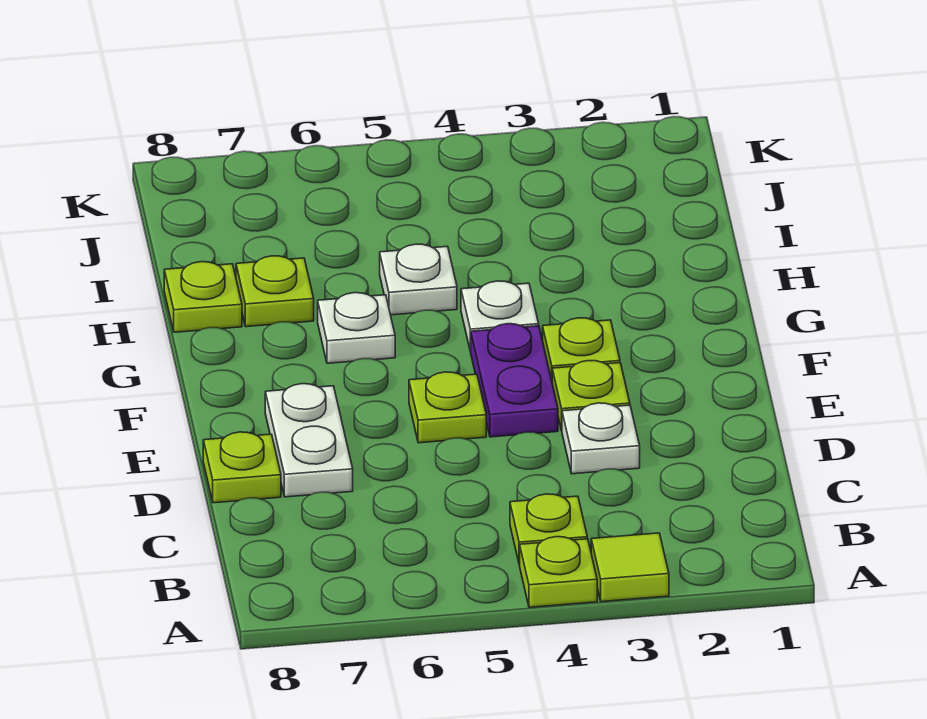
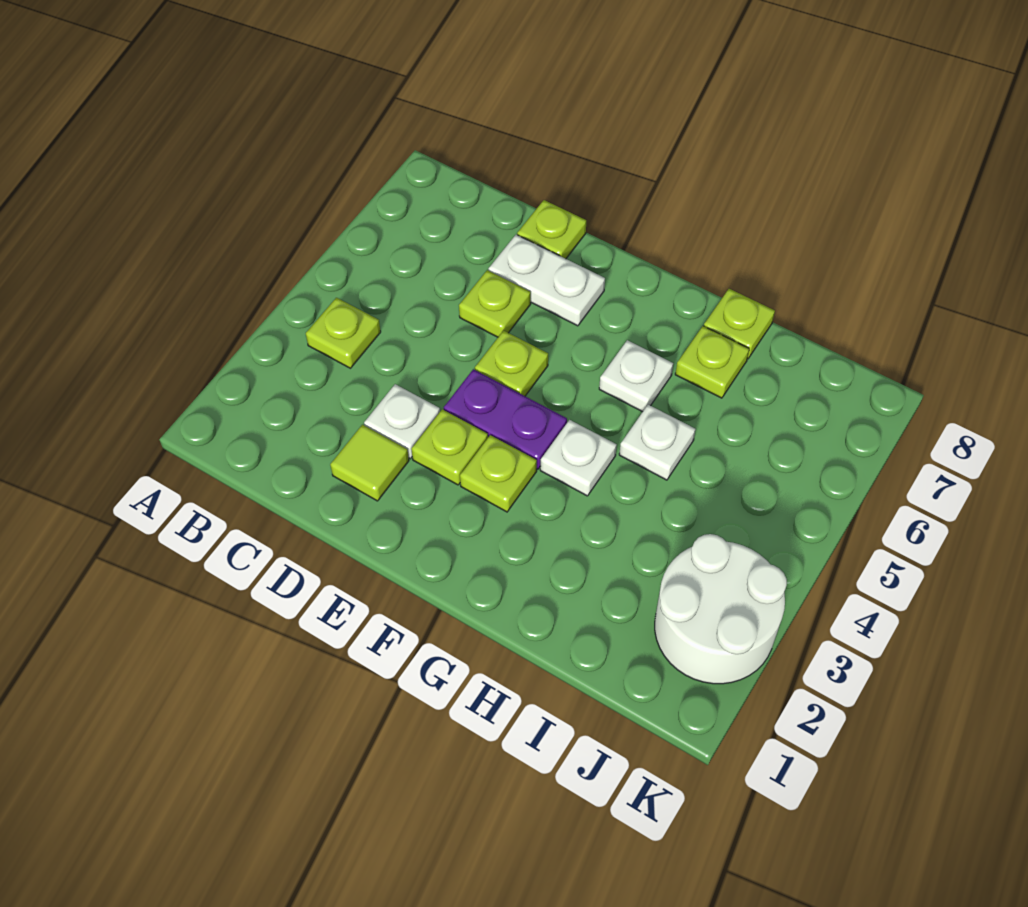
lime 1x1 tile [591,533,669,602] -> lime 1x1 tile moved to [330,425,409,501]
lime 1x1 plate [520,537,597,607] -> lime 1x1 plate moved to [459,270,531,337]
none -> white 2x2 round brick [655,534,787,684]

